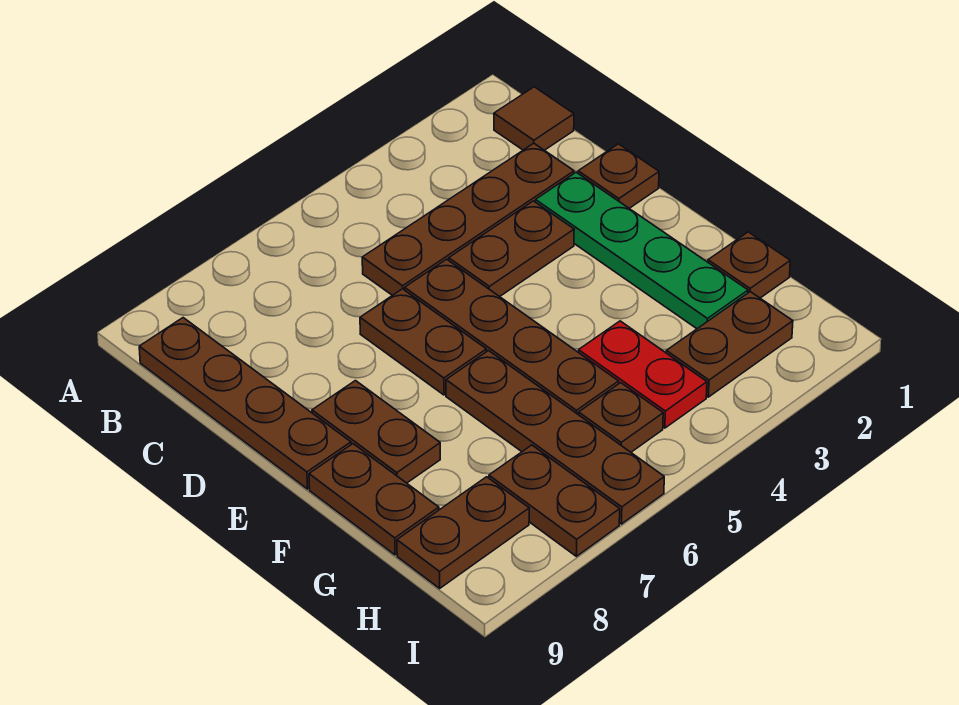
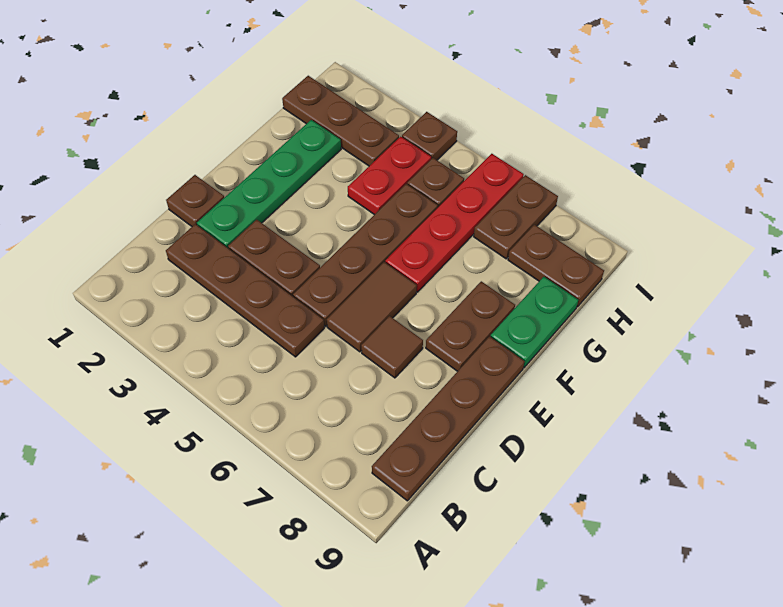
brown 1x1 tile [494,87,574,150] -> brown 1x1 tile moved to [361,316,423,378]
brown 1x2 plate [360,289,486,395] -> brown 1x2 tile [327,262,417,352]
brown 1x4 plate [446,351,664,524] -> red 1x4 plate [385,154,524,292]
brown 1x2 plate [309,444,439,555] -> green 1x2 plate [491,277,578,368]
brown 1x1 plate [708,232,790,298] -> brown 1x1 plate moved to [402,112,457,160]
brown 1x2 plate [666,292,793,397] -> brown 1x3 plate [282,76,399,166]

